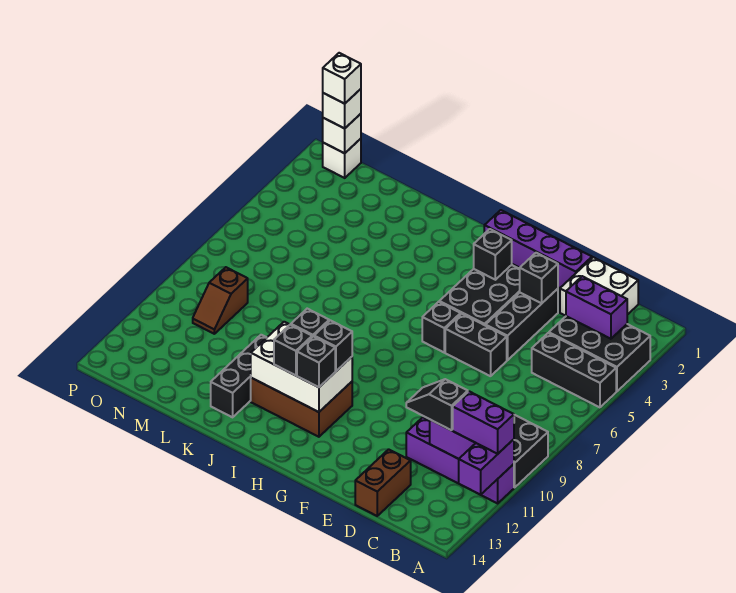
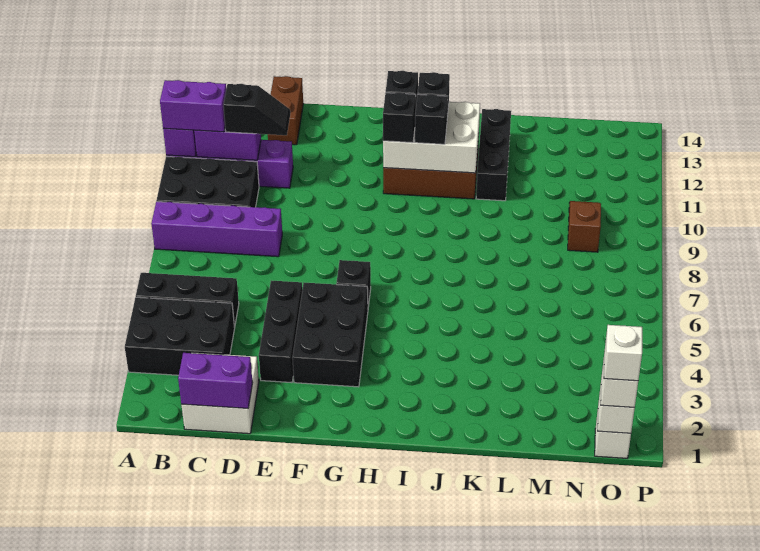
purple 1x2 brick [566,276,627,339] -> purple 1x2 brick moved to [178,353,253,408]
purple 1x4 brick [484,210,592,288] -> purple 1x4 brick moved to [151,202,282,257]
black 1x1 brick [520,253,558,303] -> none
black 1x2 brick [445,314,507,376] -> none
black 1x1 brick [474,229,512,280] -> none

